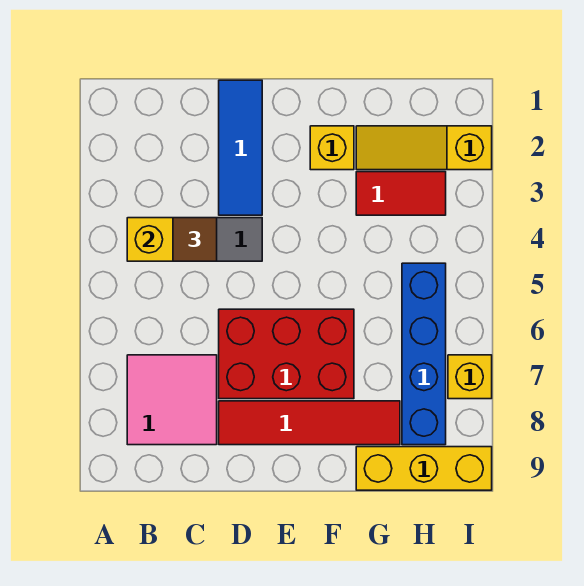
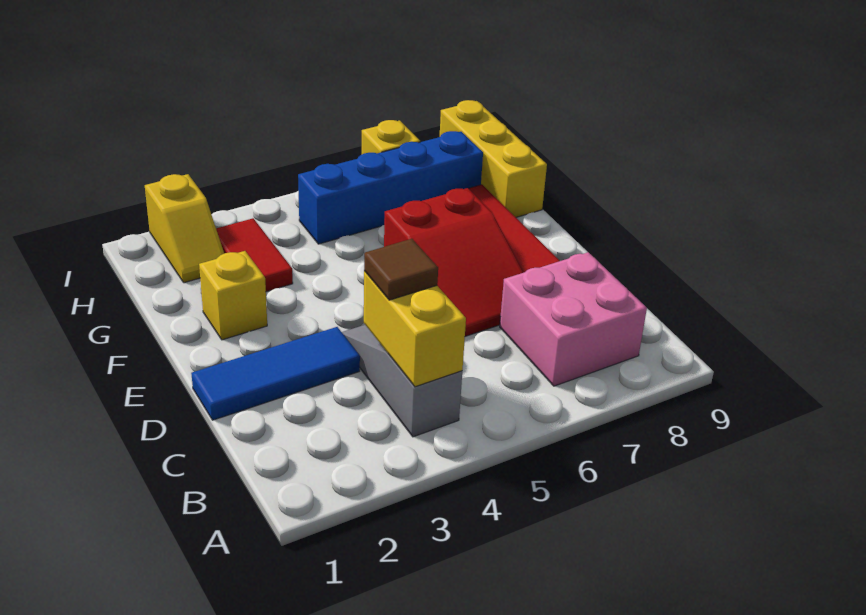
pink 2x2 tile [127,355,217,445] -> pink 2x2 brick [500,252,647,386]
red 2x3 brick [219,309,354,399] -> red 2x3 slope [384,188,524,336]
yellow 1x3 slope [356,126,492,170] -> yellow 1x2 slope [145,174,224,283]

